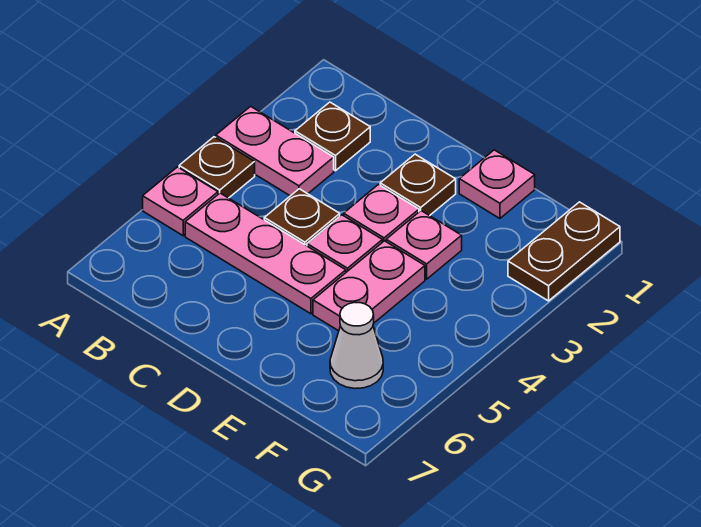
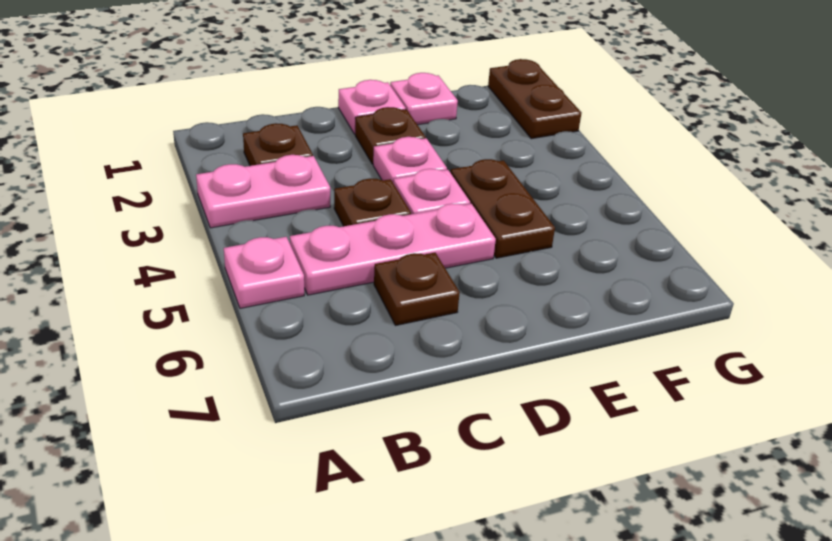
brown 1x1 plate [179,137,255,198] -> brown 1x1 plate moved to [374,253,460,325]
pink 1x1 plate [386,211,462,279] -> pink 1x1 plate moved to [338,80,406,134]
pink 1x2 plate [313,241,425,331] -> brown 1x2 plate [451,159,555,258]
white 1x1 cone [330,302,383,389] -> none

